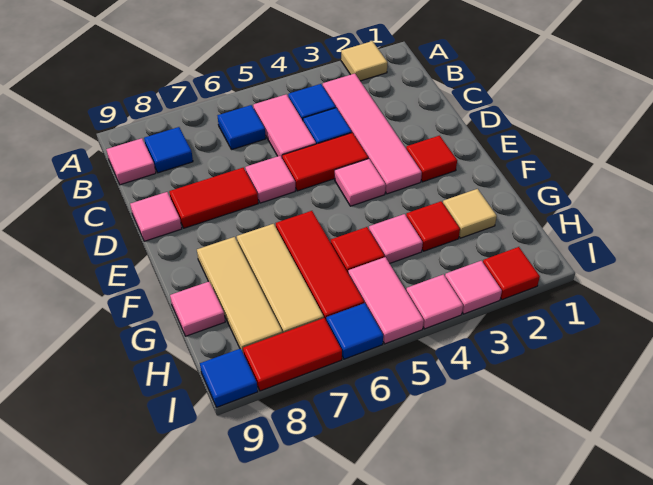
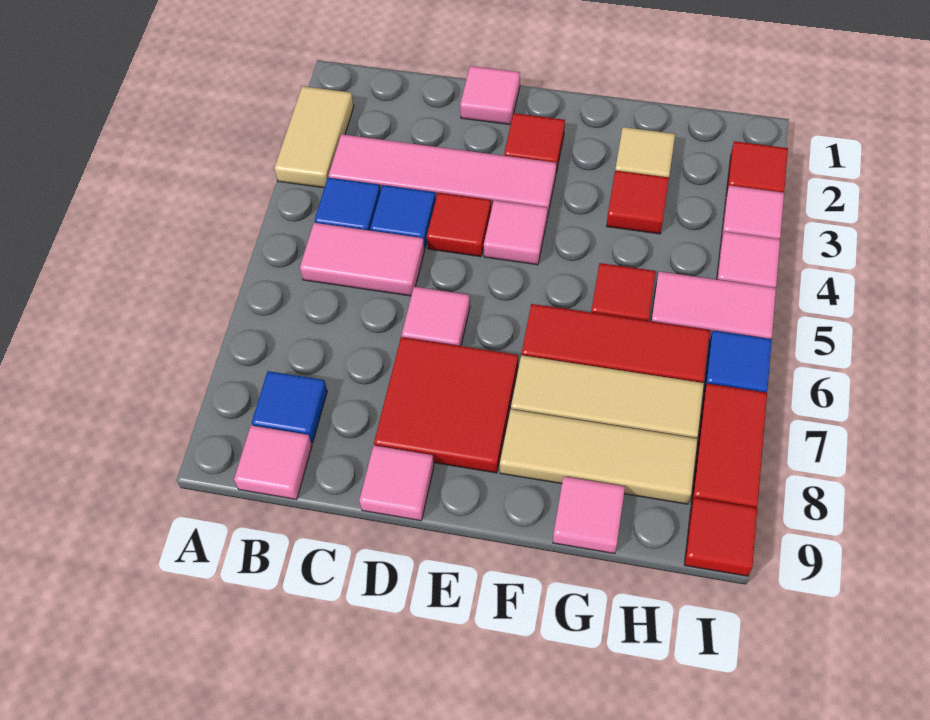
tan 1x1 tile [341,41,388,81] -> tan 1x2 tile [274,86,354,188]
blue 1x1 tile [218,105,266,150] -> none
red 1x2 tile [282,133,368,191] -> red 1x1 tile [427,193,491,257]
red 1x2 tile [169,168,258,228] -> red 2x2 tile [374,337,518,473]
pink 1x1 tile [369,214,423,264] -> pink 1x1 tile moved to [460,66,520,125]
blue 1x1 tile [200,348,258,407] -> red 1x1 tile [684,498,757,576]

